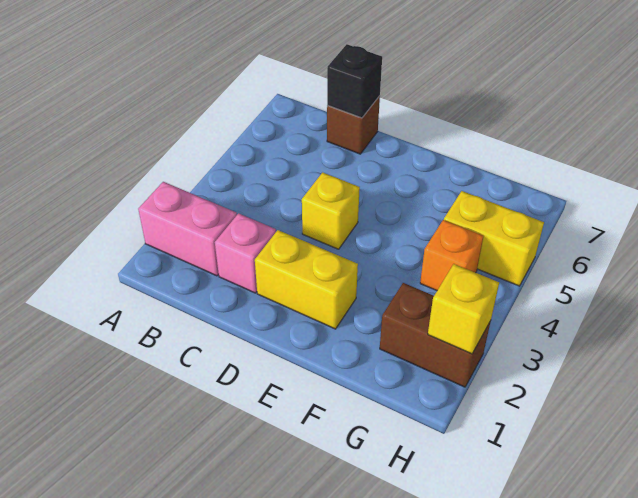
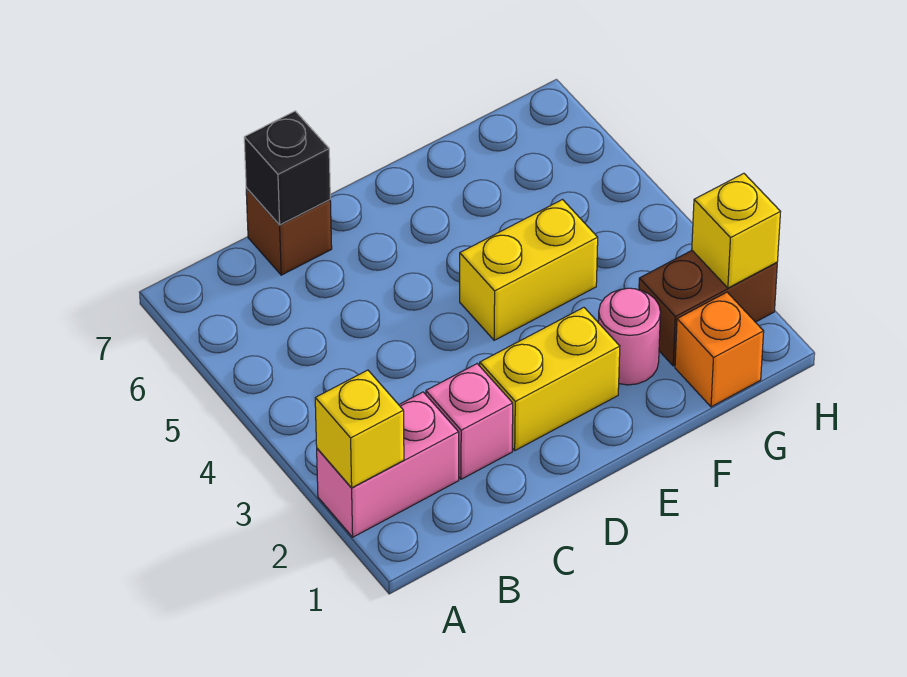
yellow 1x1 brick [302,172,360,249] -> yellow 1x1 brick moved to [315,370,404,488]
none -> pink 1x1 round brick [598,288,661,385]
orange 1x1 brick [420,220,483,291] -> orange 1x1 brick moved to [675,292,764,407]
yellow 1x2 brick [444,191,544,286] -> yellow 1x2 brick moved to [460,200,598,340]

